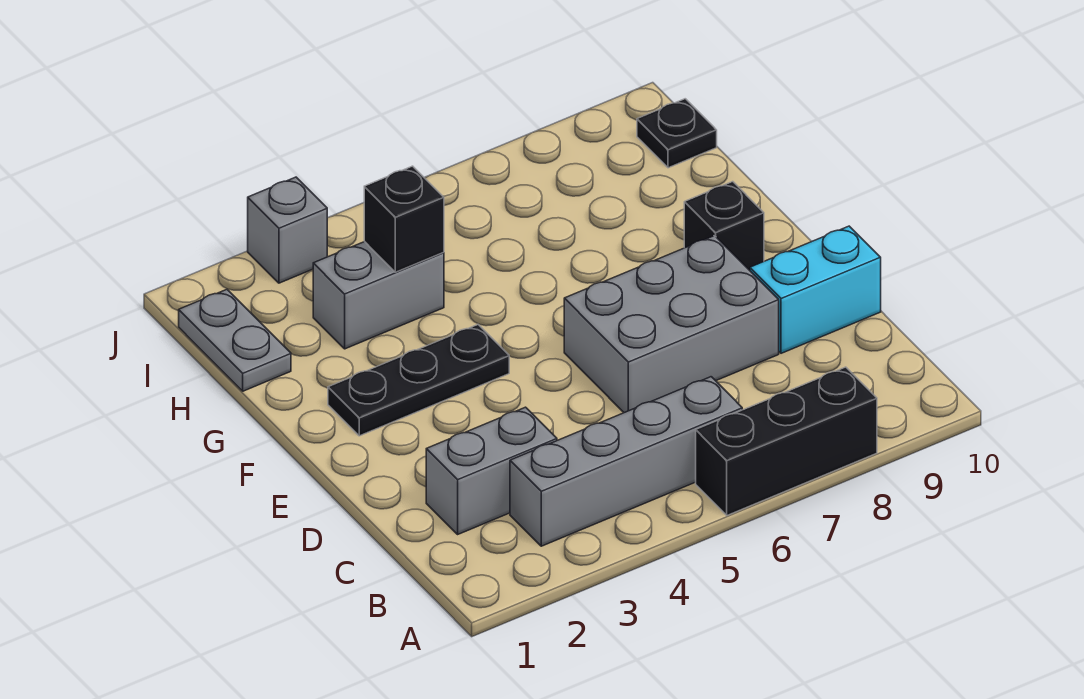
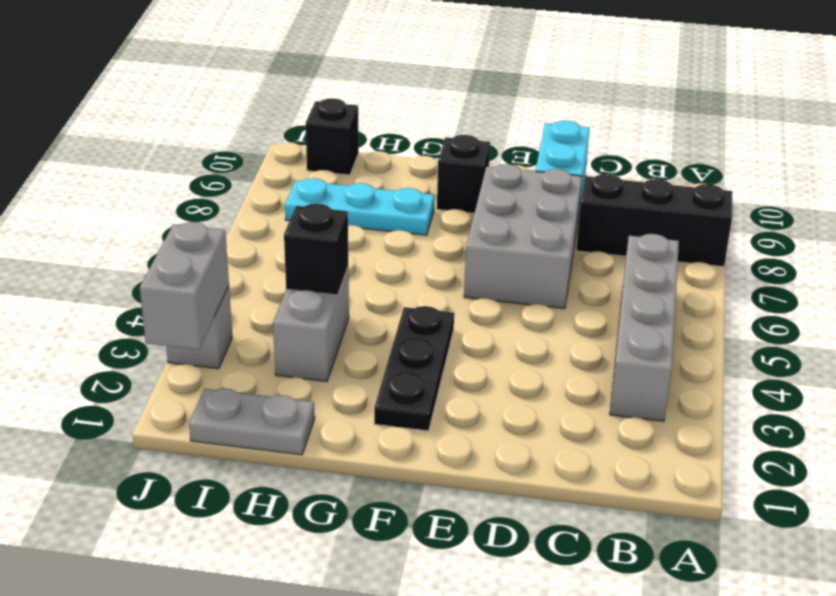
black 1x3 brick [696,367,877,515] -> black 1x3 brick turned to [576,174,732,267]
grey 1x2 brick [426,407,557,534] -> grey 1x2 brick moved to [140,222,229,350]
none -> cyan 1x3 plate [285,178,435,235]
black 1x1 plate [637,99,717,168] -> black 1x1 brick [306,98,359,175]

